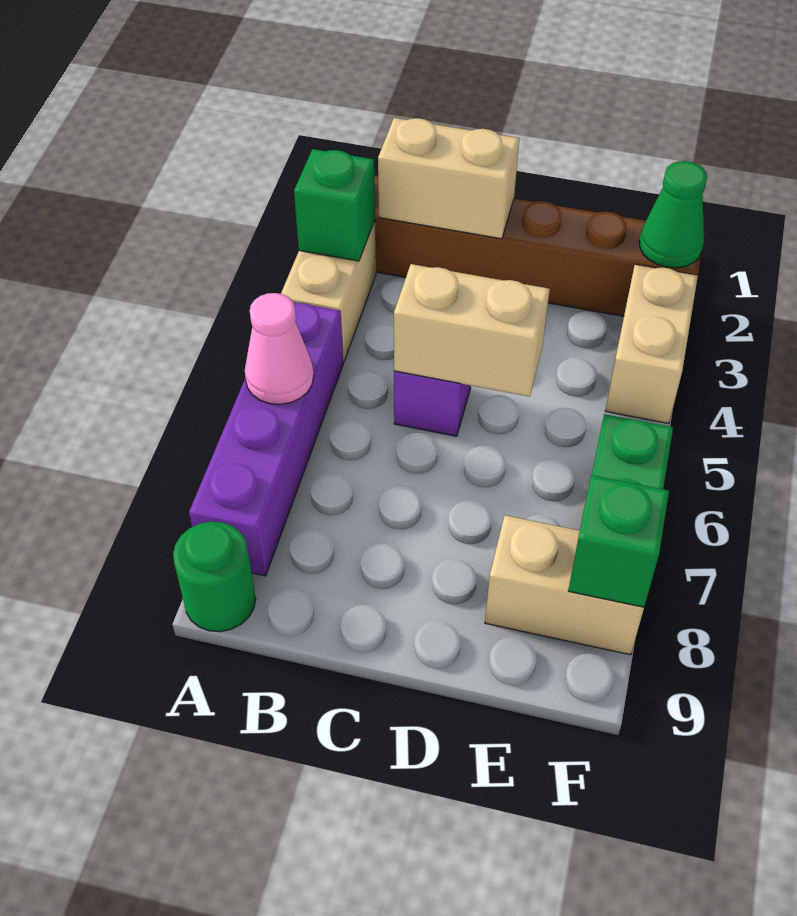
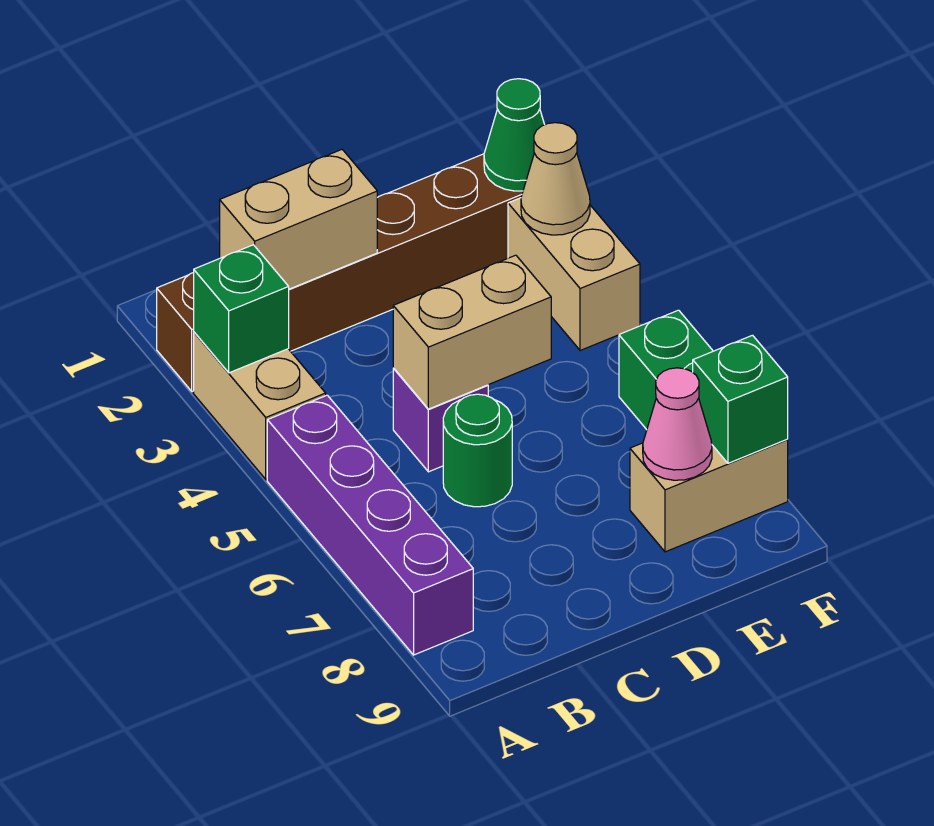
pink 1x1 cone [245,293,314,404] -> pink 1x1 cone moved to [643,368,712,480]
green 1x1 round brick [173,522,256,632] -> green 1x1 round brick moved to [443,394,512,507]
none -> tan 1x1 cone [521,123,590,235]

